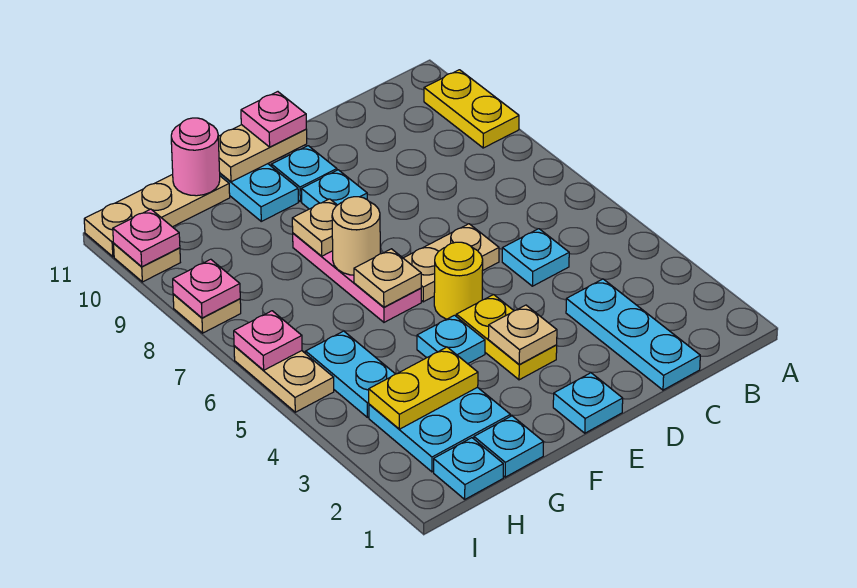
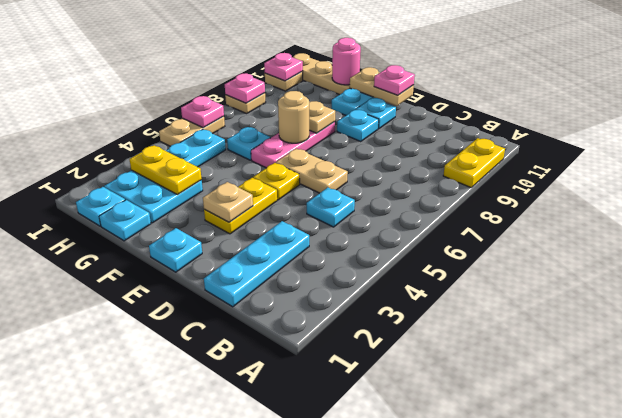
yellow 1x1 round brick [434,242,483,319] -> yellow 1x1 plate [253,163,300,200]
cyan 1x1 plate [417,315,485,364] -> cyan 1x1 plate moved to [227,127,271,160]
tan 1x1 plate [354,249,421,307] -> none

